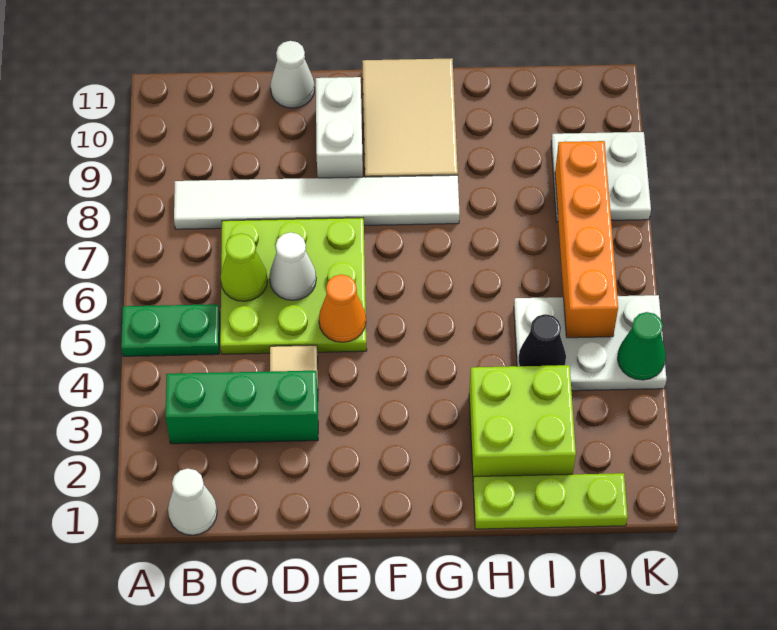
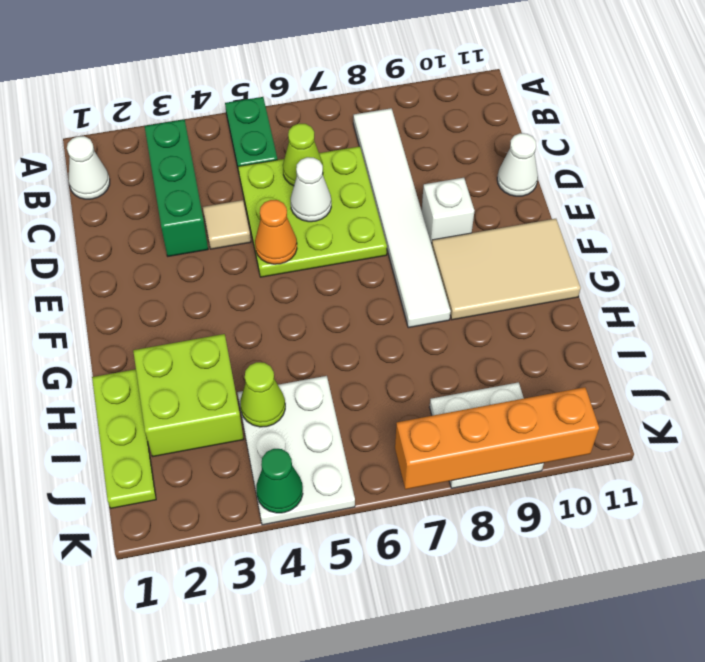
white 1x2 brick [316,77,363,178] -> white 1x1 brick [422,178,474,245]
black 1x1 cone [518,314,566,366] -> lime 1x1 cone [240,362,285,427]
orange 1x4 brick [555,141,618,338] -> orange 1x4 brick moved to [395,387,599,489]

